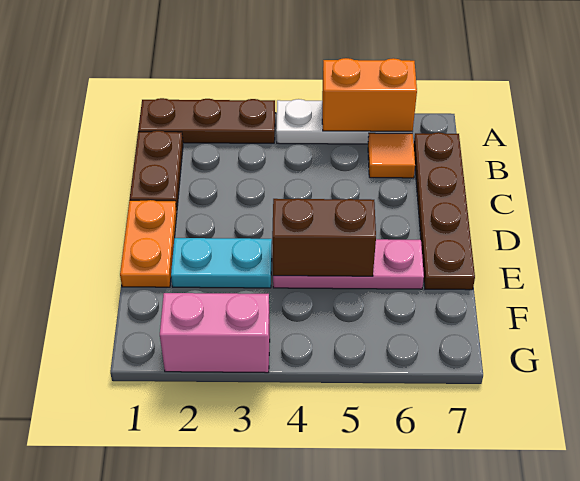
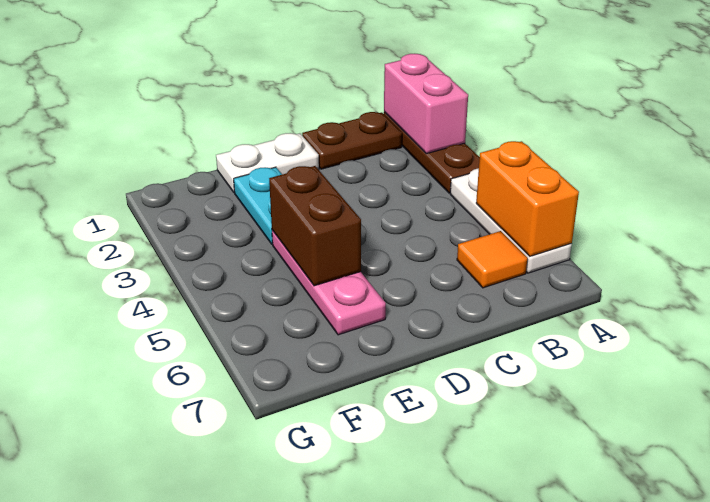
brown 1x4 plate [414,132,475,290] -> none
orange 1x2 plate [120,200,177,287] -> white 1x2 plate [216,133,319,193]
pink 1x2 brick [160,293,270,373] -> pink 1x2 brick moved to [384,54,468,154]

